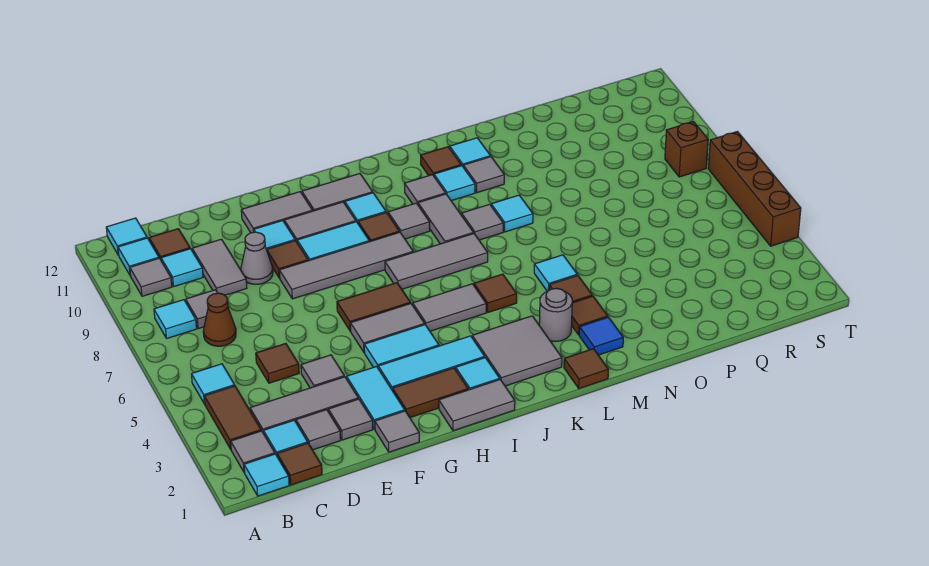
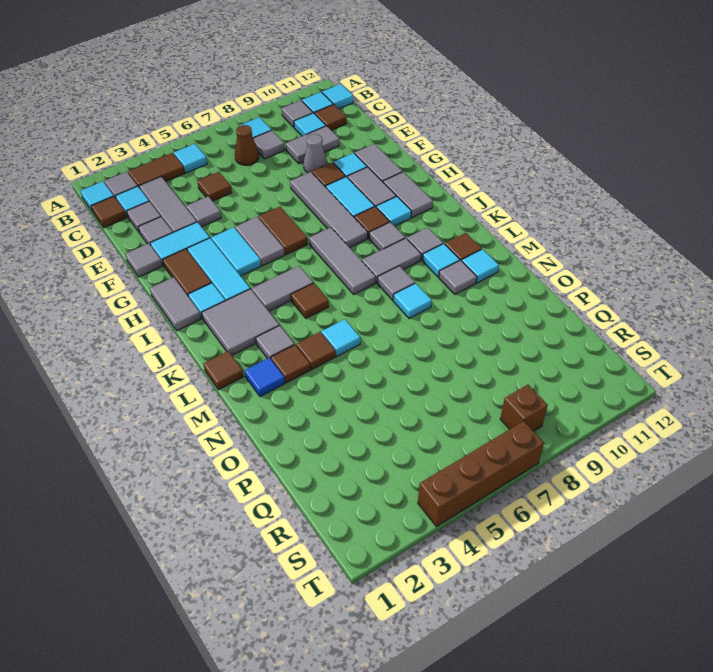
grey 1x2 tile [413,284,486,331] -> grey 1x2 tile turned to [252,266,313,311]
grey 1x1 round brick [539,288,572,341] -> grey 1x1 tile [256,325,294,359]

